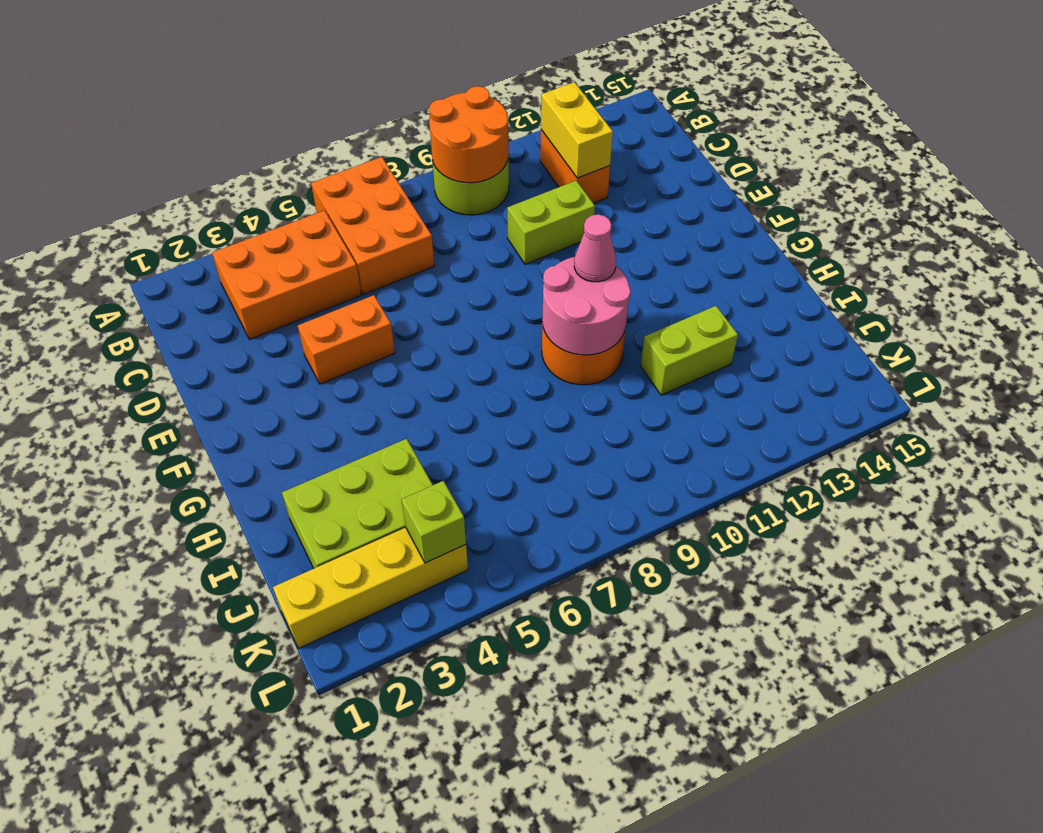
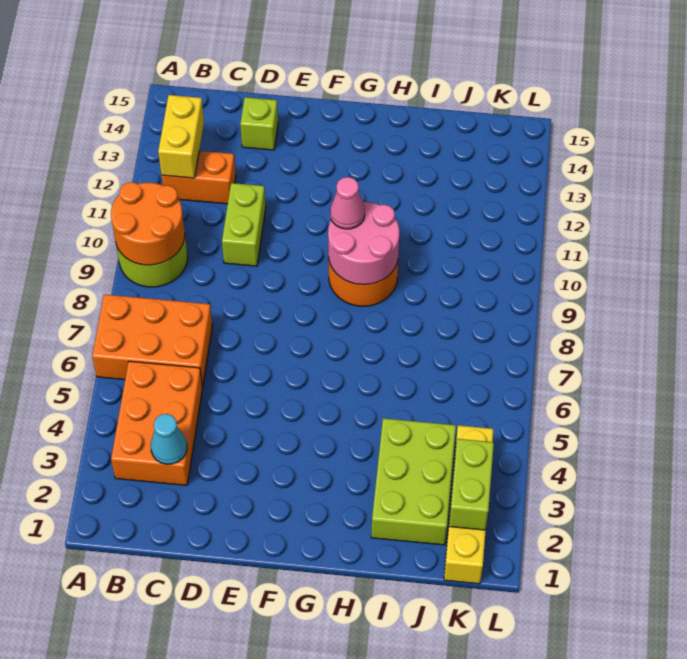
yellow 1x2 brick [541,82,613,178] -> yellow 1x2 brick turned to [158,95,204,178]
none -> cyan 1x1 cone [151,414,187,464]
orange 1x2 brick [298,295,395,384] -> none
lime 1x2 brick [641,306,738,395] -> lime 1x2 brick moved to [449,439,494,530]
lime 1x1 brick [401,481,466,563] -> lime 1x1 brick moved to [240,97,278,150]

